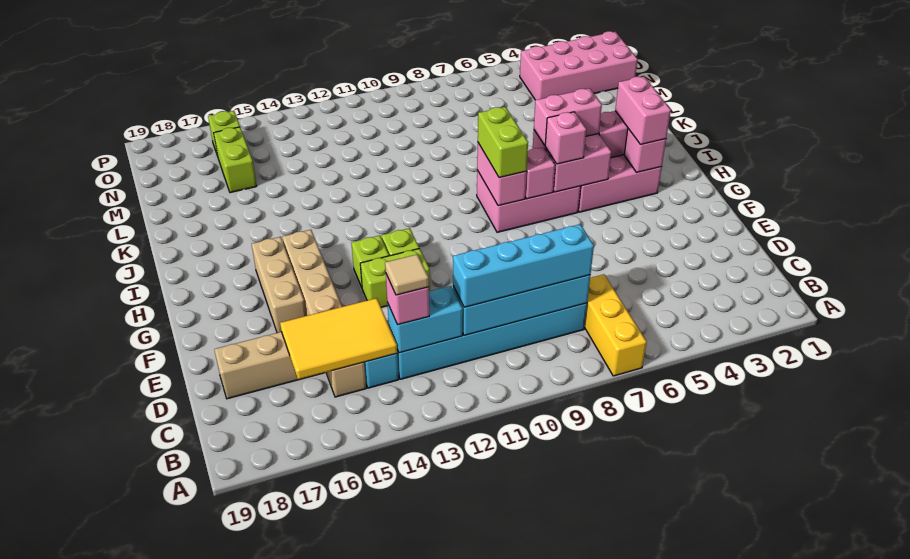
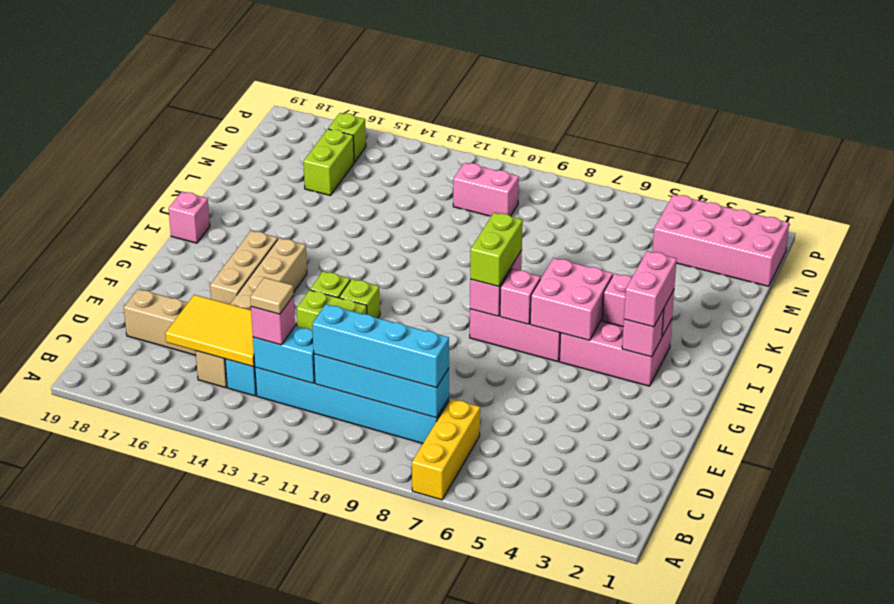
pink 1x1 brick [545,112,586,164] -> pink 1x1 brick moved to [169,192,210,243]
pink 1x2 brick [534,88,602,145] -> pink 1x2 brick moved to [453,163,519,216]

